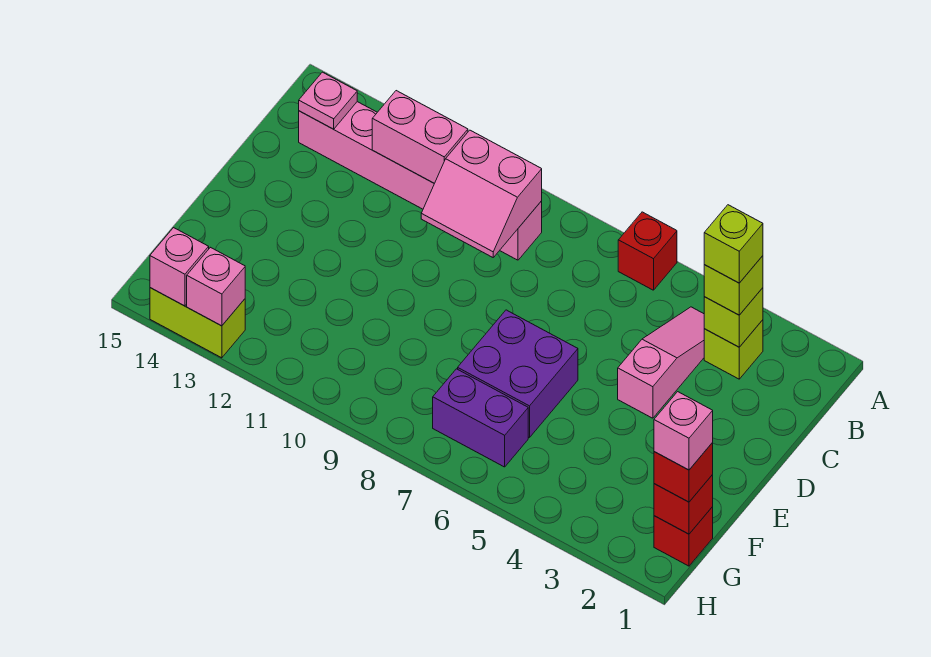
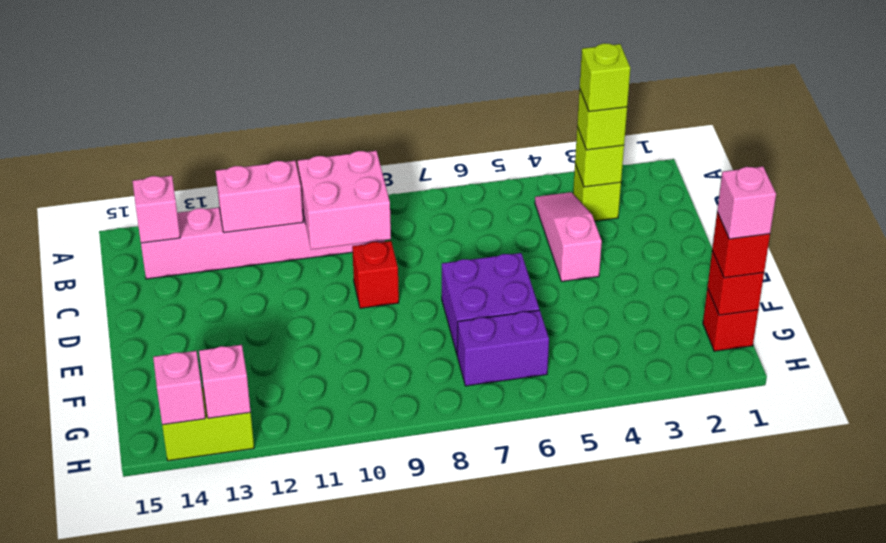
red 1x1 brick [618,212,677,290] -> red 1x1 brick moved to [352,241,399,308]
pink 2x2 slope [421,130,542,257] -> pink 2x2 brick [298,151,391,250]
pink 1x1 plate [299,72,357,129] -> pink 1x1 brick [133,176,180,243]

